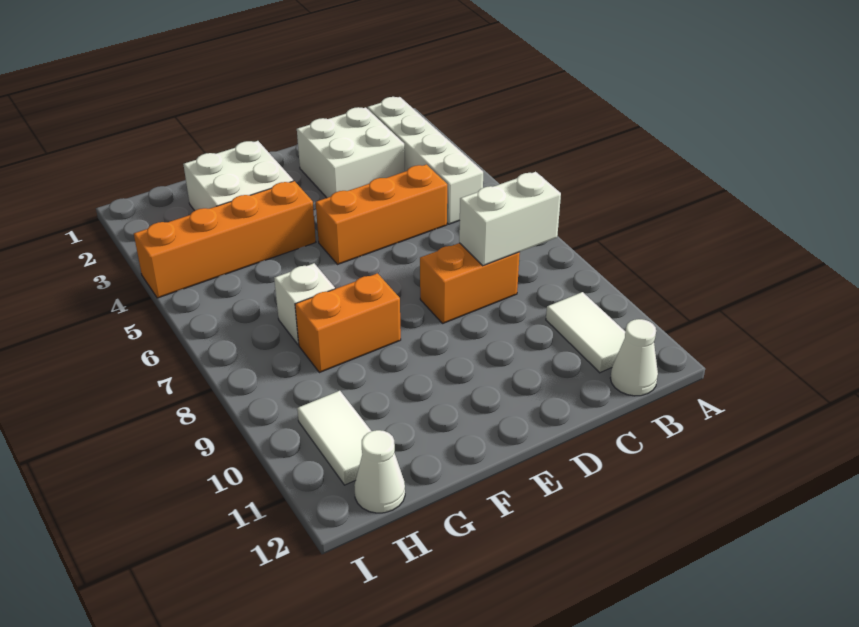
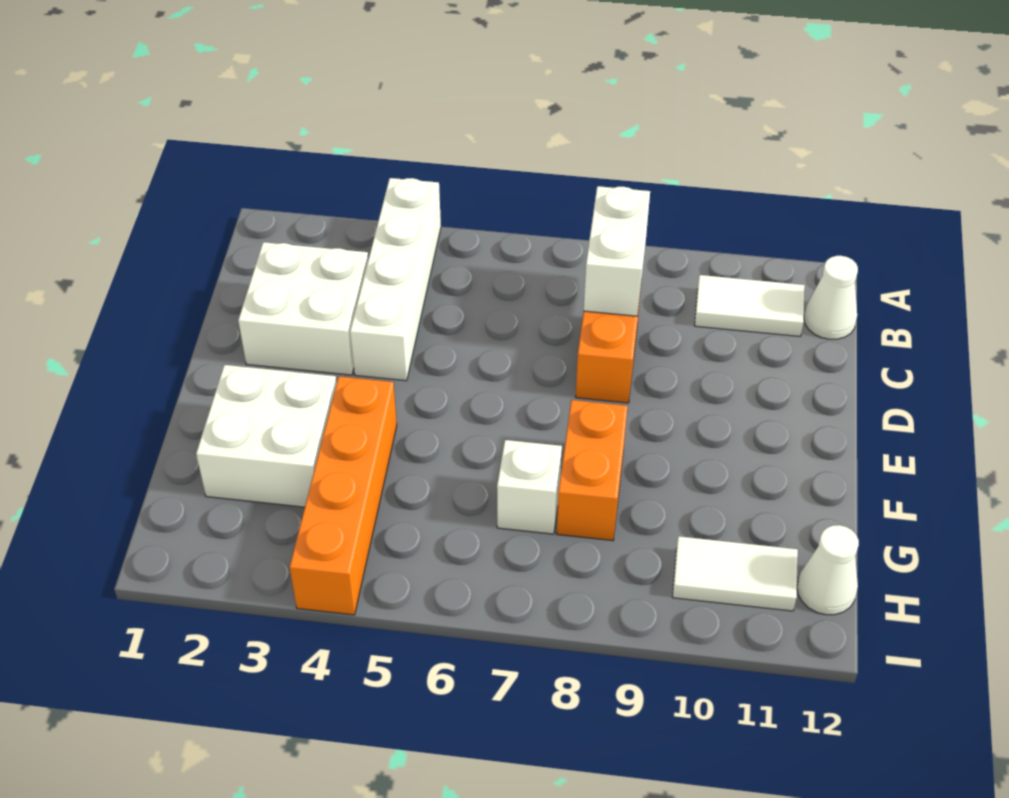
white 1x4 brick [368,97,483,224] -> white 1x4 brick turned to [350,178,441,381]
orange 1x3 brick [316,165,447,265] -> none

